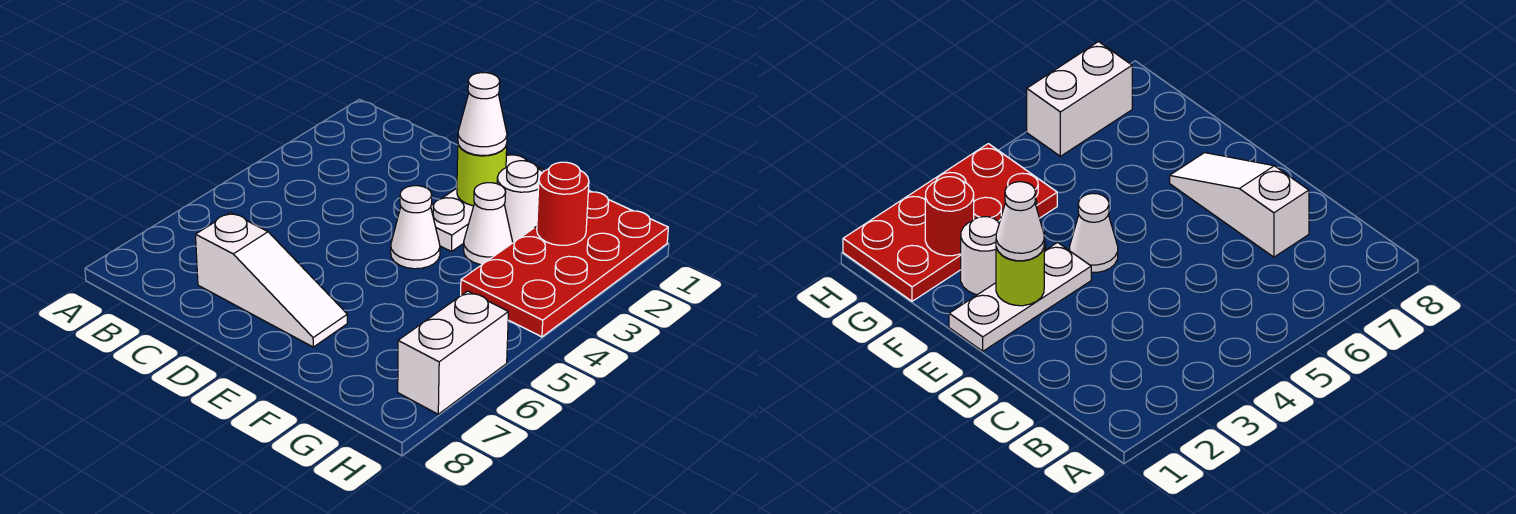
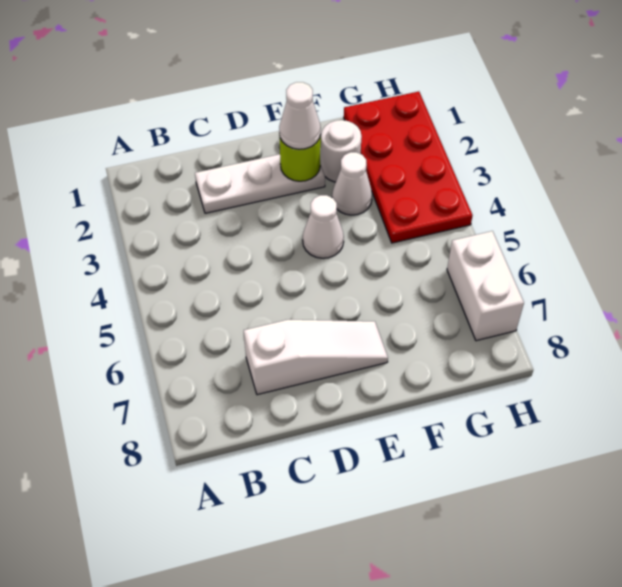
white 1x3 plate [431,154,545,251] -> white 1x3 plate turned to [195,154,325,213]
red 1x1 round brick [537,162,589,245] -> none

